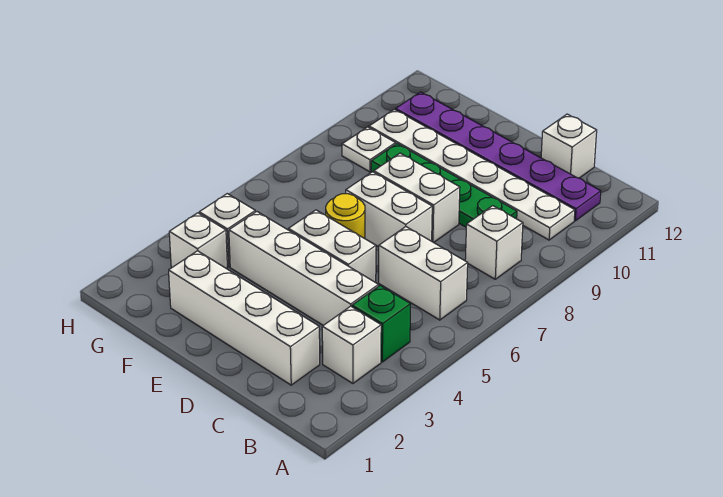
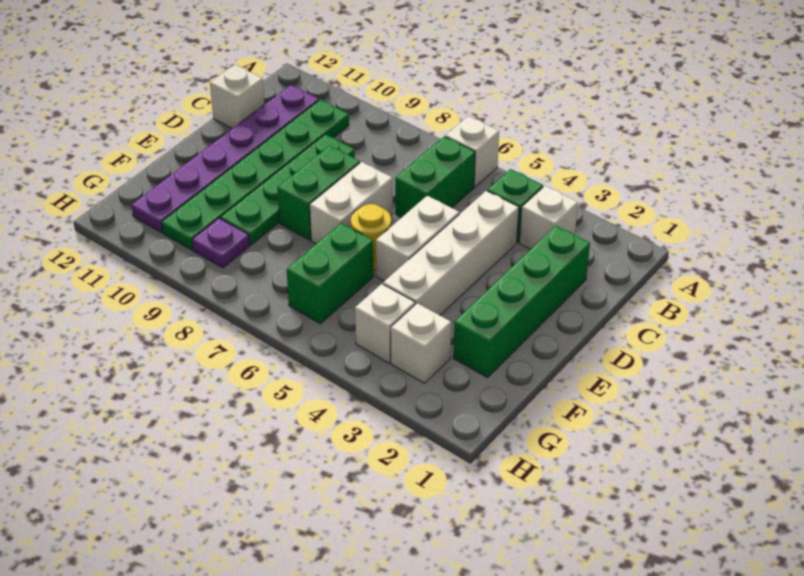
white 1x2 brick [379,227,468,320] -> green 1x2 brick [395,136,475,217]
white 1x1 brick [465,206,523,279] -> white 1x1 brick moved to [445,116,499,187]
white 1x6 plate [369,109,575,240] -> green 1x6 plate [161,100,349,250]
white 1x4 brick [169,251,320,385] -> green 1x4 brick [453,226,590,377]
white 1x2 brick [374,153,460,243] -> green 1x2 brick [277,146,360,240]
none -> green 1x2 brick [287,223,374,324]
white 1x1 plate [342,127,396,172] -> purple 1x1 plate [192,218,250,268]

